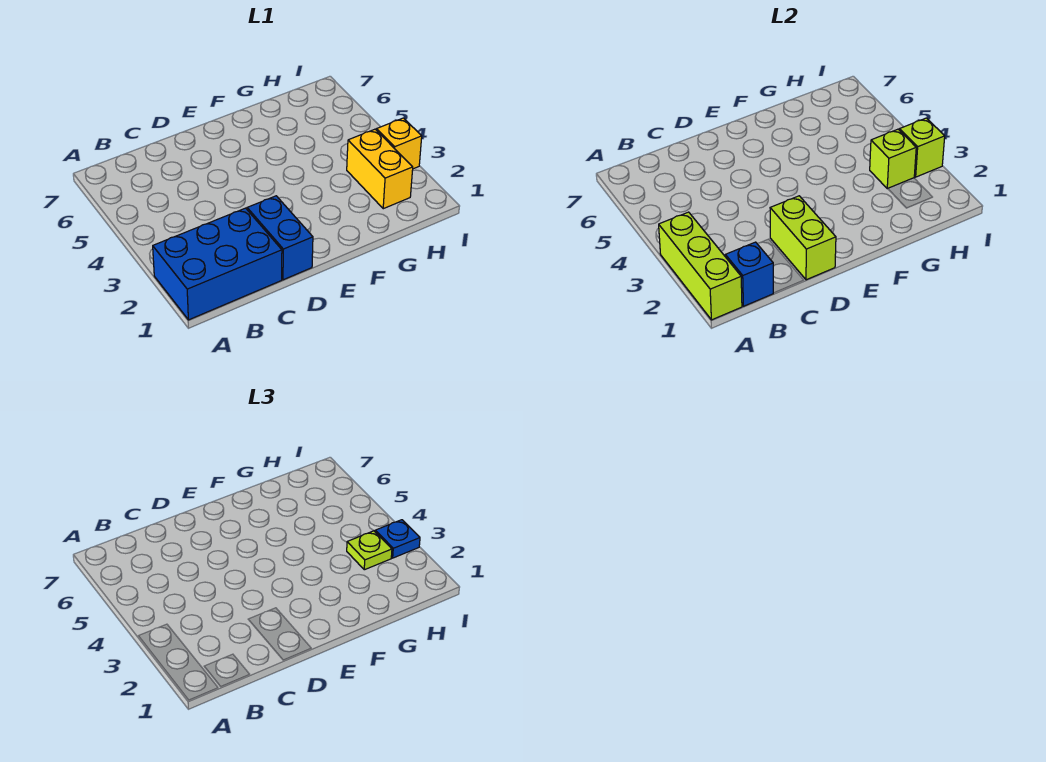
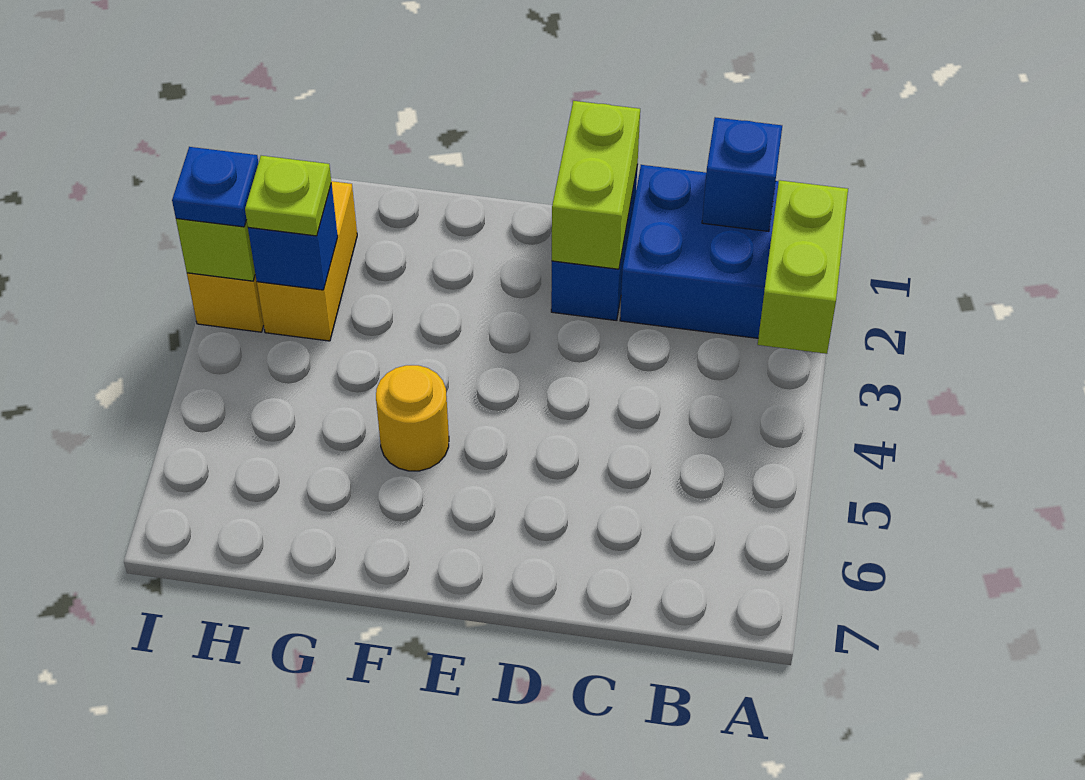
lime 1x3 brick [659,212,742,320] -> lime 1x2 brick [758,180,848,354]
none -> yellow 1x1 round brick [376,365,449,471]
lime 1x1 brick [870,129,916,189] -> blue 1x1 brick [248,183,338,290]

